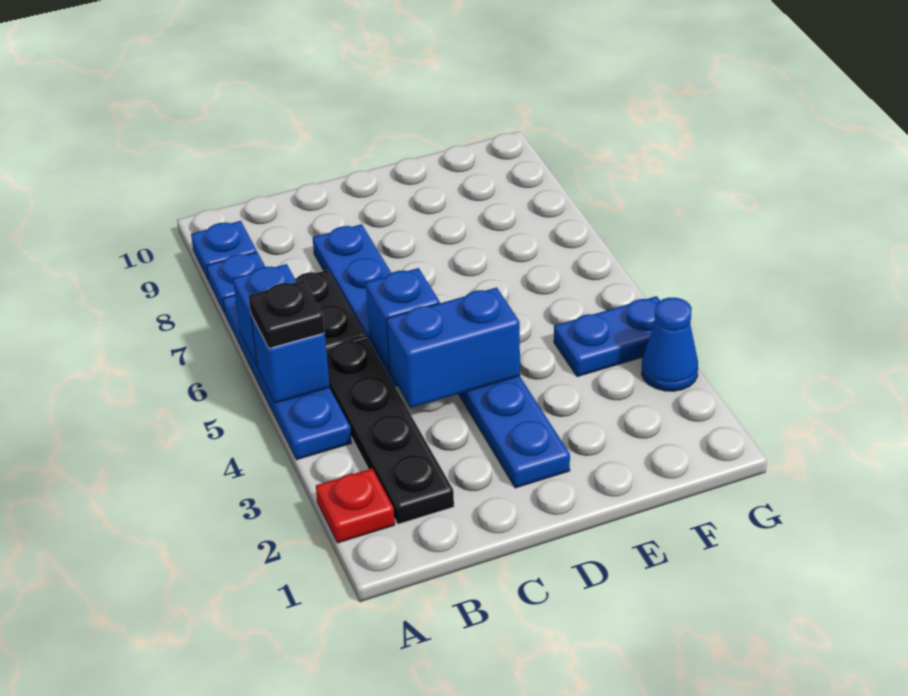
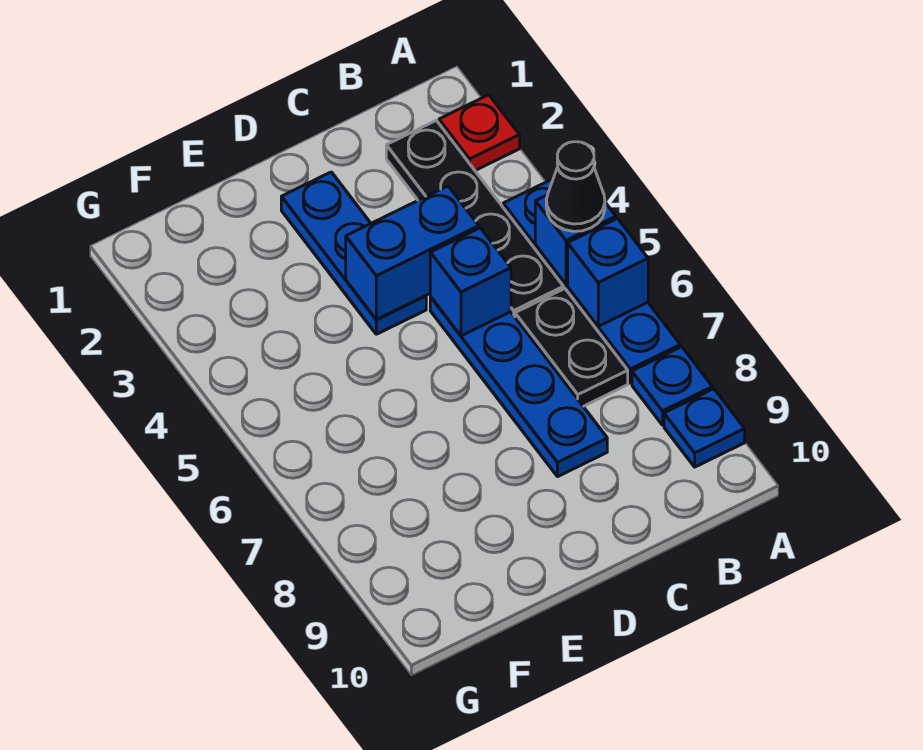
black 1x1 plate [249,280,325,348] -> black 1x1 cone [546,142,605,231]
blue 1x2 plate [554,296,660,377] -> none
blue 1x1 cone [642,297,698,391] -> none

